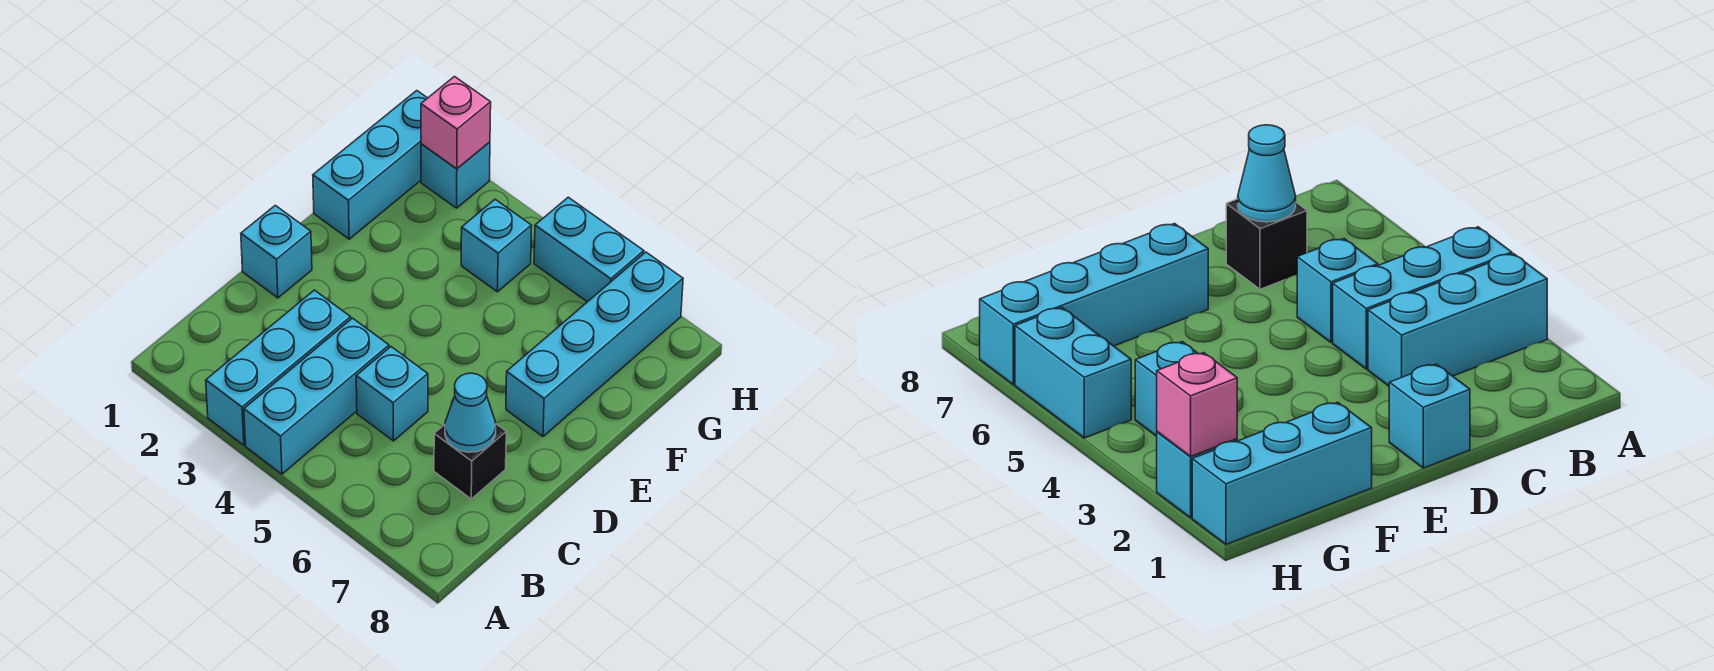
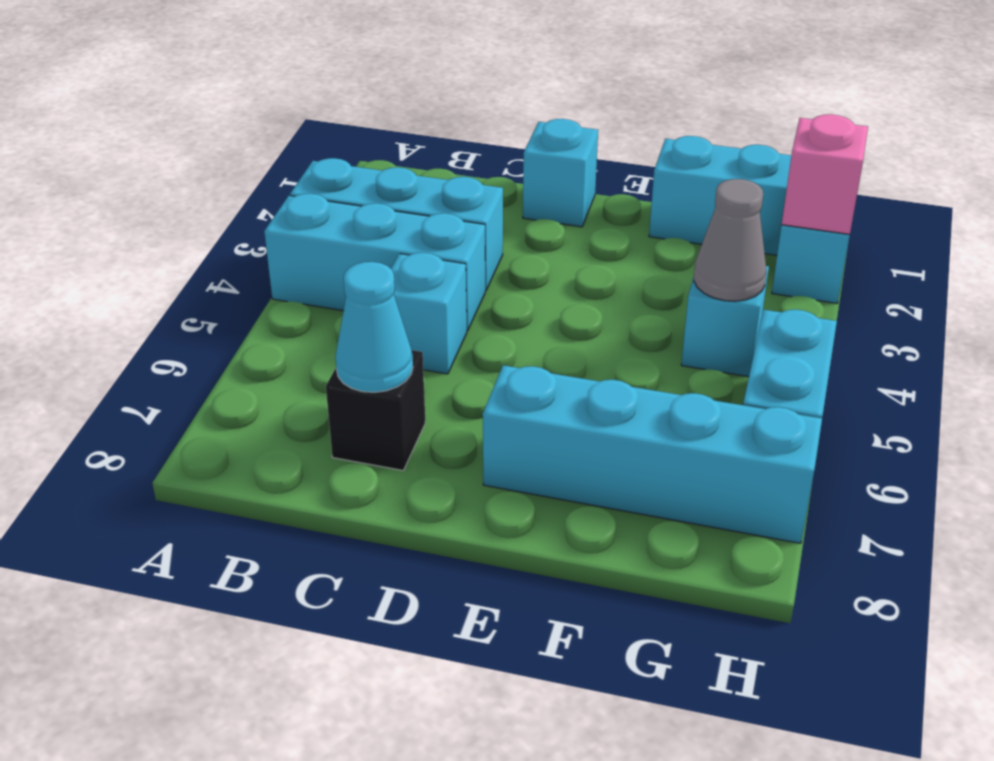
none -> grey 1x1 cone [694,179,766,301]

